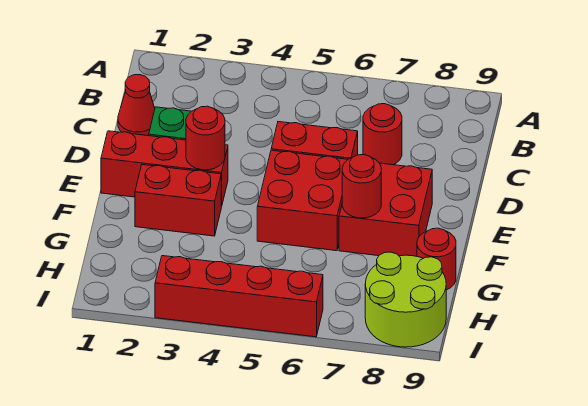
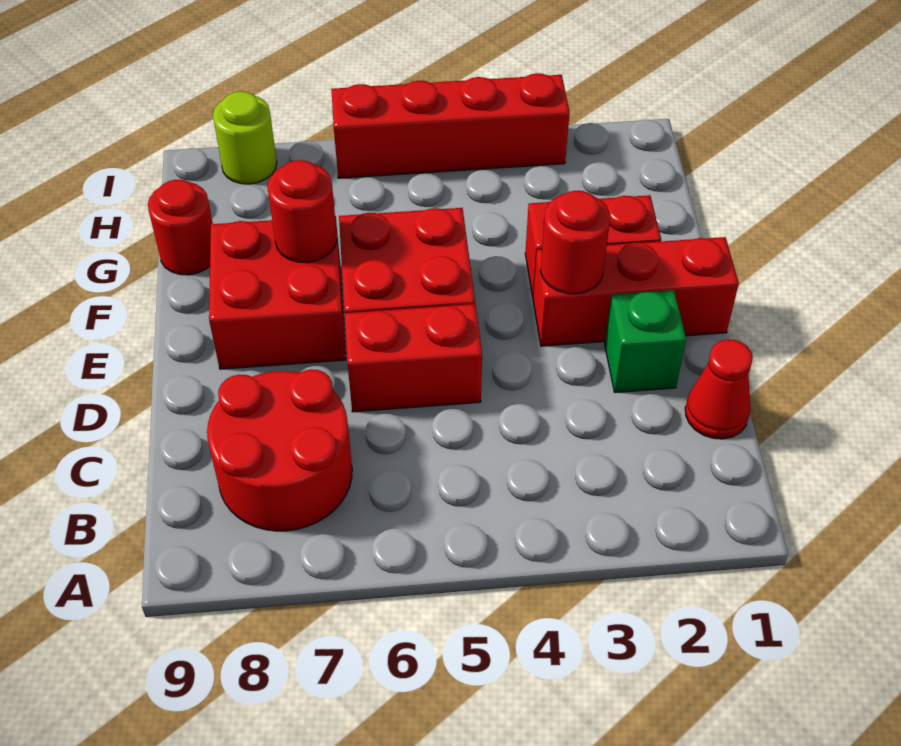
red 1x1 round brick [363,104,402,165] -> red 2x2 round brick [207,369,352,531]
lime 2x2 round brick [365,252,446,347] -> lime 1x1 round brick [213,91,277,184]

